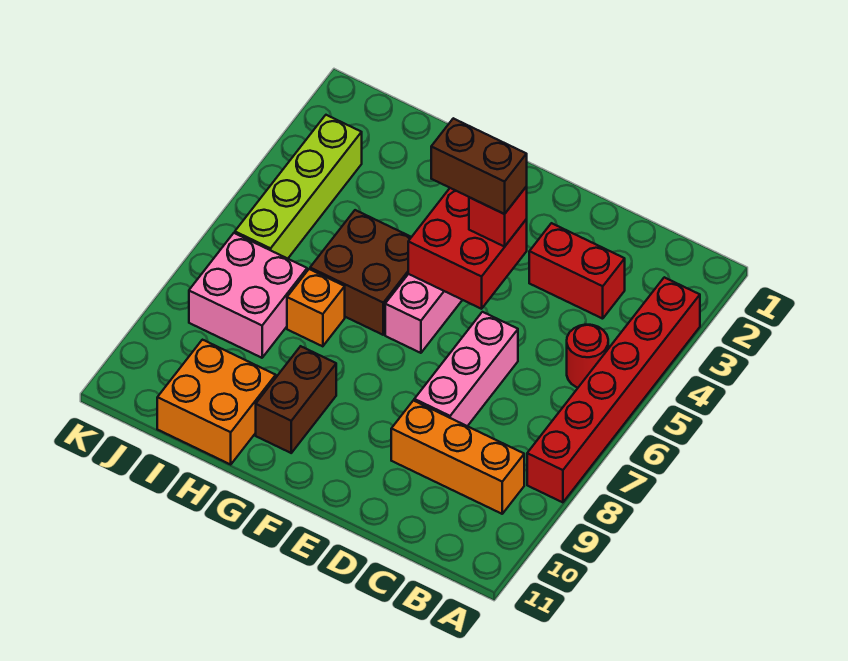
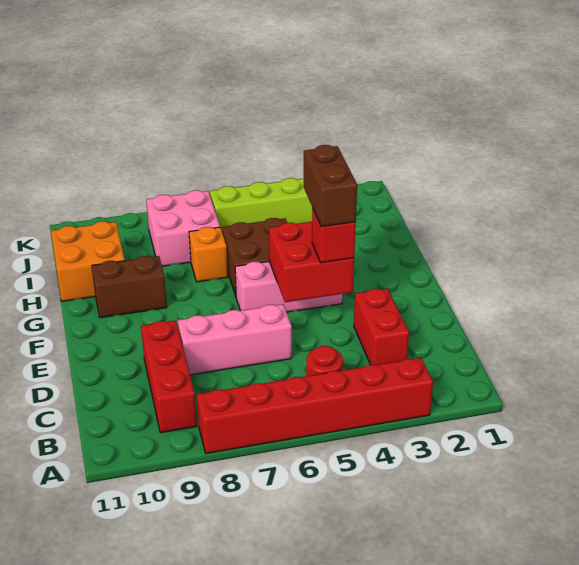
orange 1x3 brick [391,400,524,514] -> red 1x3 brick [141,320,197,433]

